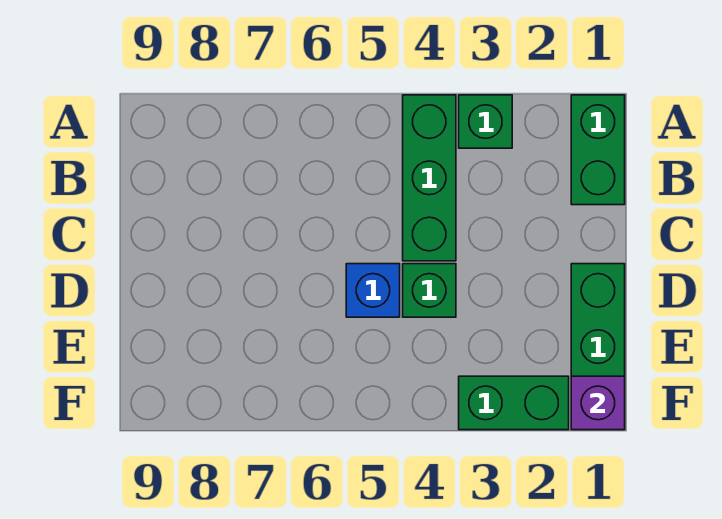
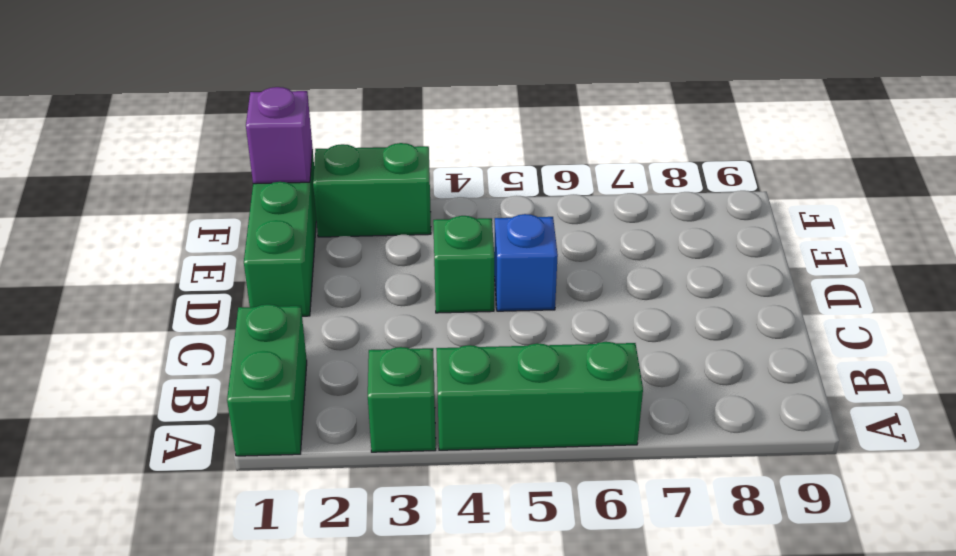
green 1x3 brick [403,95,456,261] -> green 1x3 brick turned to [436,342,643,450]

